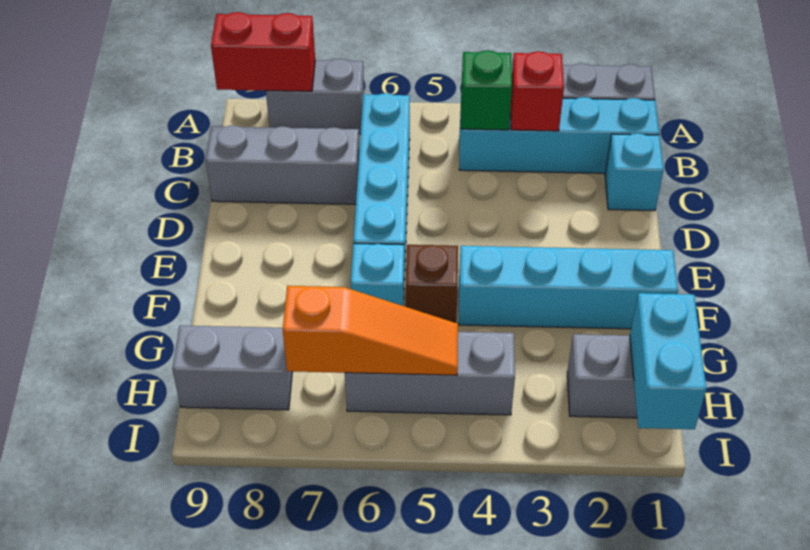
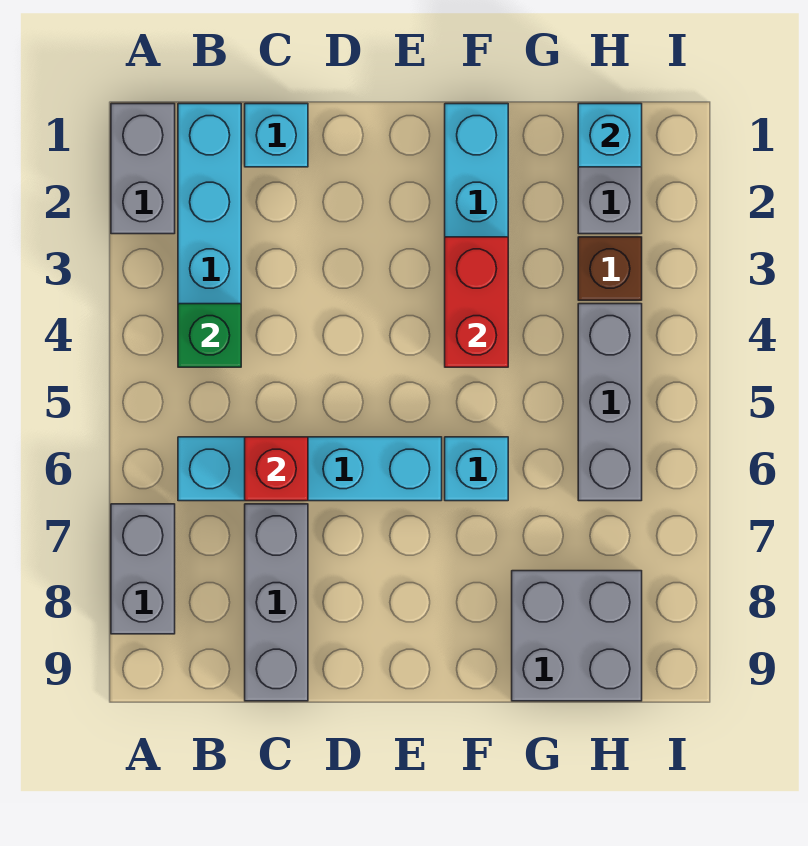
red 1x2 brick [211,12,315,91] -> red 1x2 brick moved to [445,237,508,367]
red 1x1 brick [511,51,564,131] -> red 1x1 brick moved to [245,437,308,501]
brown 1x1 brick [405,245,458,323] -> brown 1x1 brick moved to [578,237,642,300]
cyan 1x2 brick [630,293,706,429] -> cyan 1x1 brick [578,104,642,167]
orange 1x3 slope [283,286,458,375] -> none
grey 1x2 brick [172,326,292,410] -> grey 2x2 brick [512,571,642,701]

